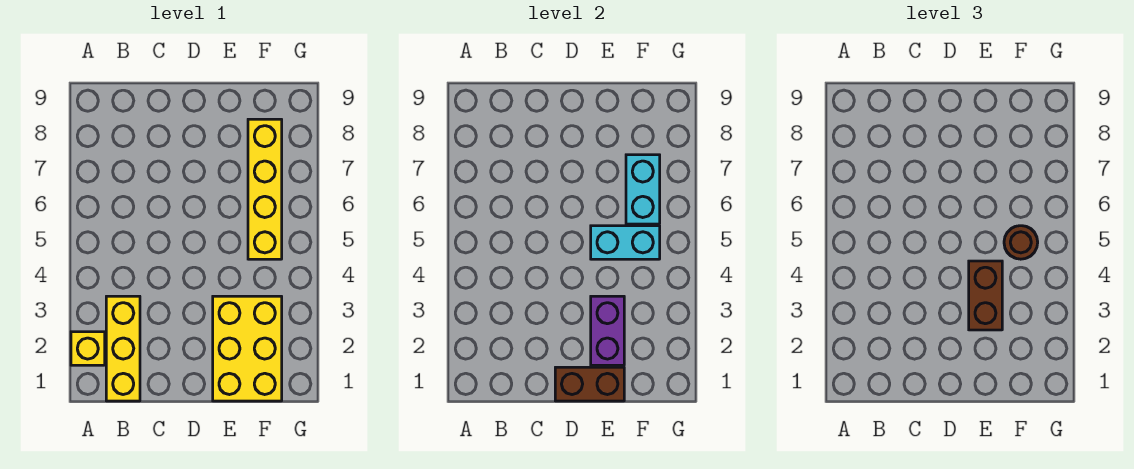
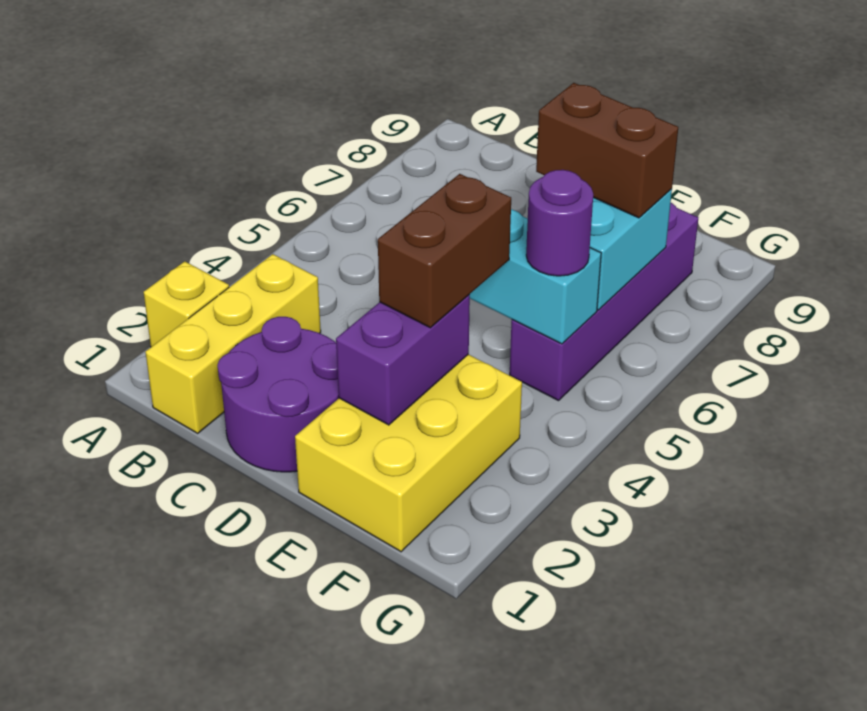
none -> purple 2x2 round brick [218,317,339,472]
brown 1x2 brick [555,367,624,401] -> brown 1x2 brick moved to [536,83,678,218]
yellow 1x4 brick [248,119,282,259] -> purple 1x4 brick [510,203,698,401]
brown 1x1 round brick [1004,226,1038,259] -> purple 1x1 round brick [526,170,593,276]

